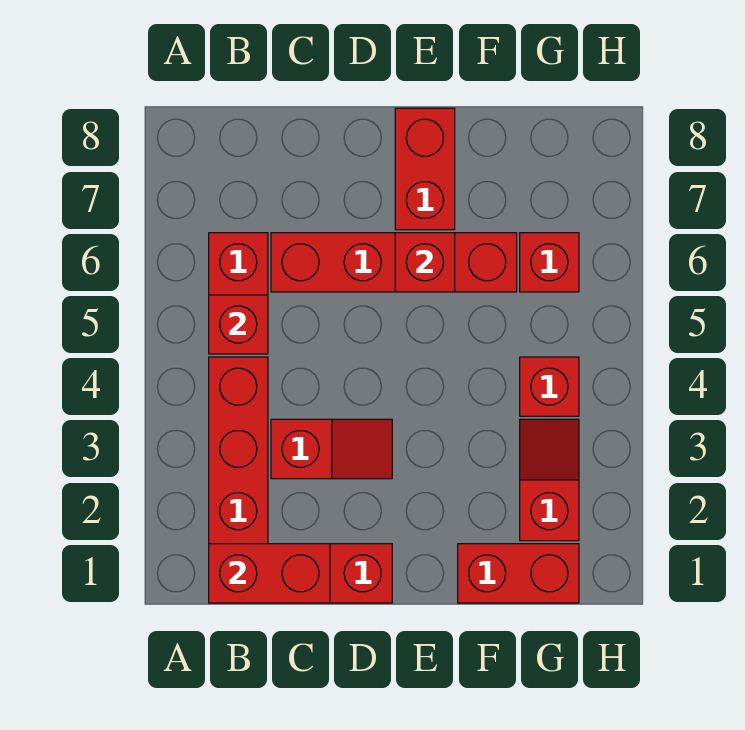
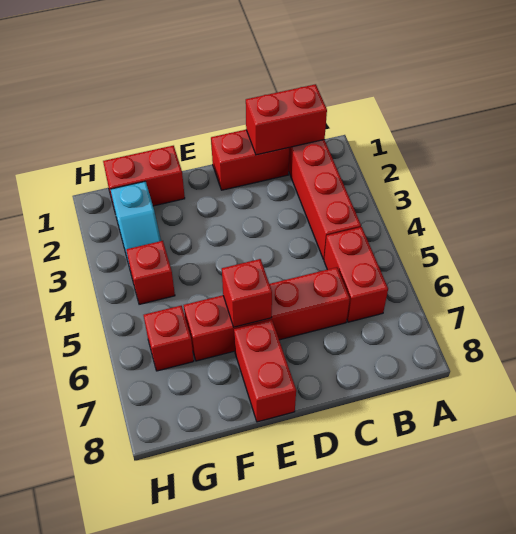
red 1x1 brick [209,295,268,354] -> none
red 1x2 slope [271,419,392,479] -> none
red 1x2 slope [520,419,579,541] -> cyan 1x2 slope [110,181,161,268]

